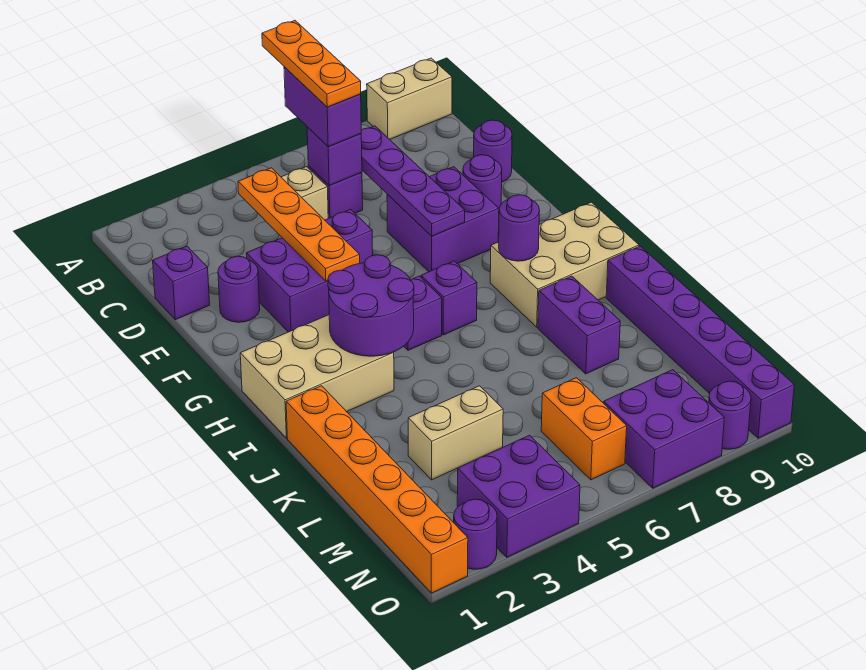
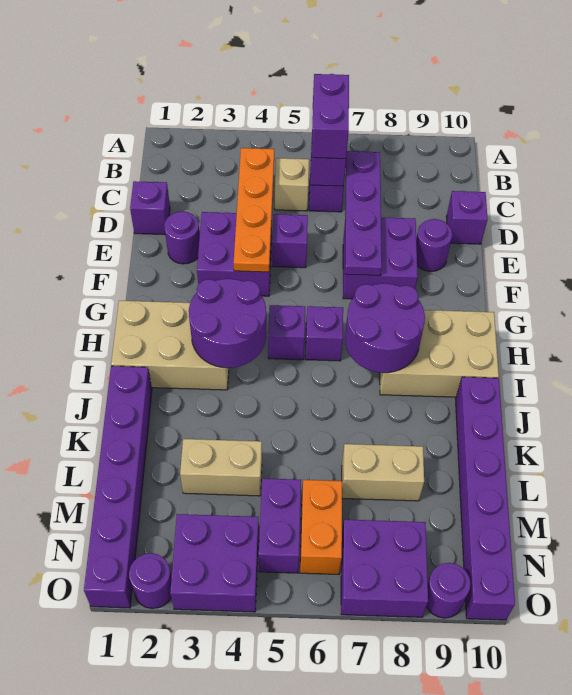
orange 1x3 plate [262,21,361,107] -> none
tan 1x2 brick [367,58,452,139] -> tan 1x2 brick moved to [342,444,424,501]
purple 1x1 round brick [474,120,512,182] -> purple 1x1 brick [446,191,488,244]
purple 1x1 round brick [499,195,540,261] -> purple 2x2 round brick [345,284,425,373]
orange 1x6 brick [286,386,468,593] -> purple 1x6 brick [84,366,152,608]
purple 1x2 brick [538,276,620,374] -> purple 1x2 brick moved to [259,478,301,573]

